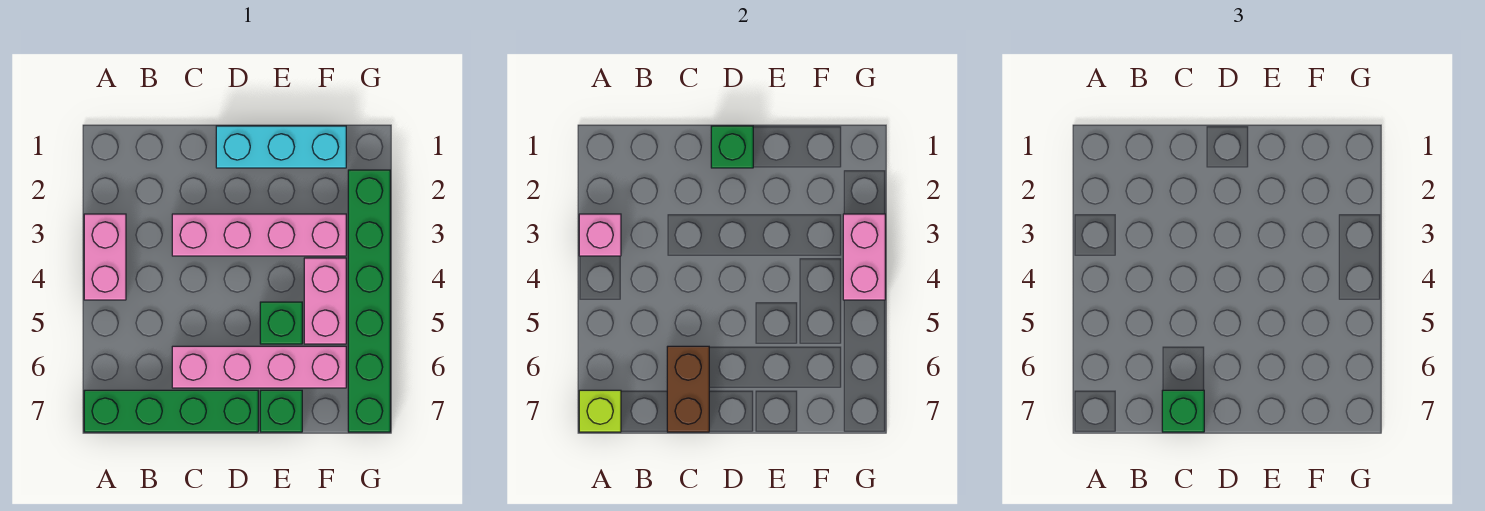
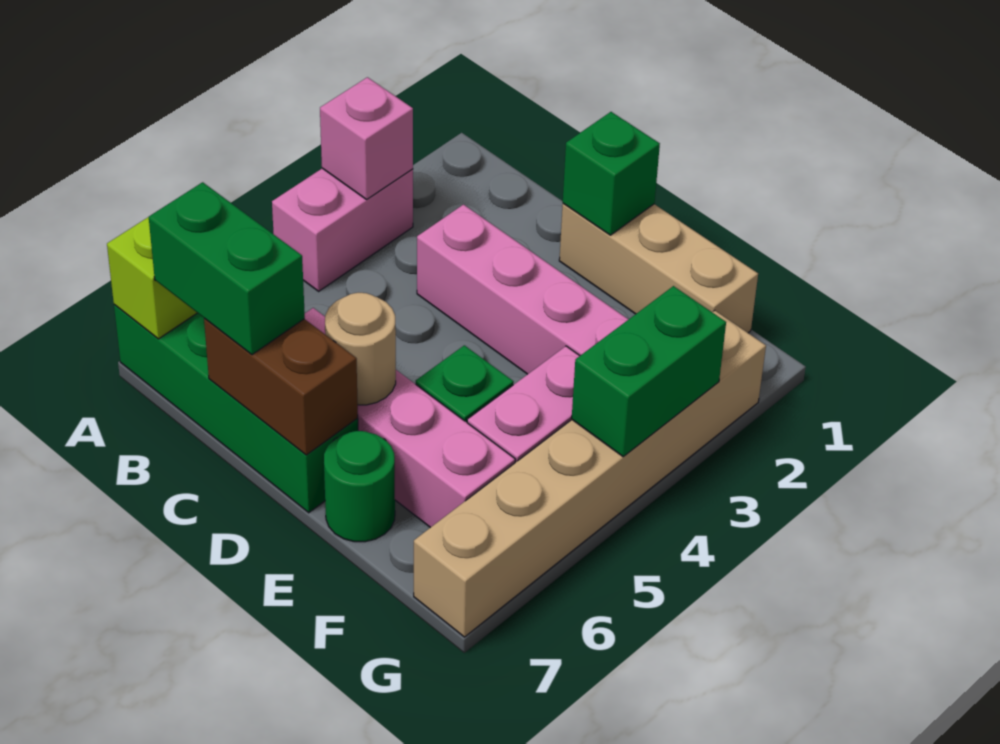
brown 1x2 brick [667,346,709,432] -> brown 1x2 brick turned to [204,318,358,455]
green 1x1 brick [1162,390,1204,432] -> green 1x2 brick [149,182,305,355]
cyan 1x3 brick [216,126,346,168] -> tan 1x3 brick [559,204,758,333]
none -> tan 1x1 round brick [325,293,396,405]
green 1x1 brick [260,390,302,432] -> green 1x1 round brick [324,431,395,542]
green 1x6 brick [348,170,390,432] -> tan 1x6 brick [414,311,766,637]
pink 1x2 brick [843,214,885,300] -> green 1x2 brick [572,286,726,457]

